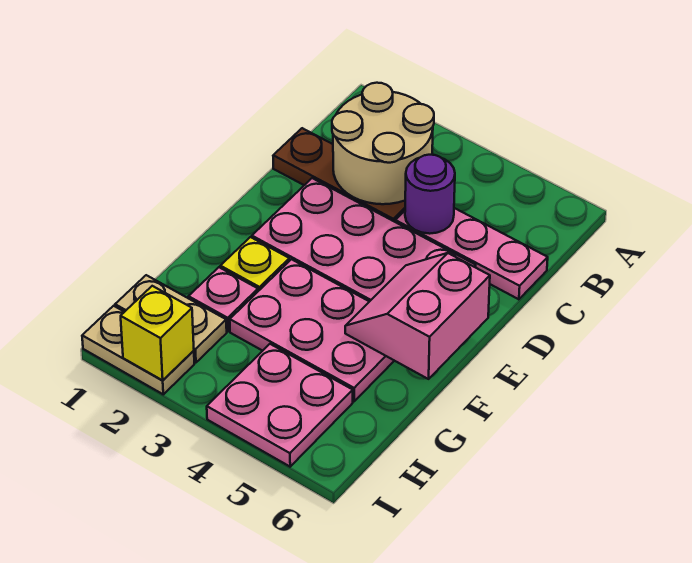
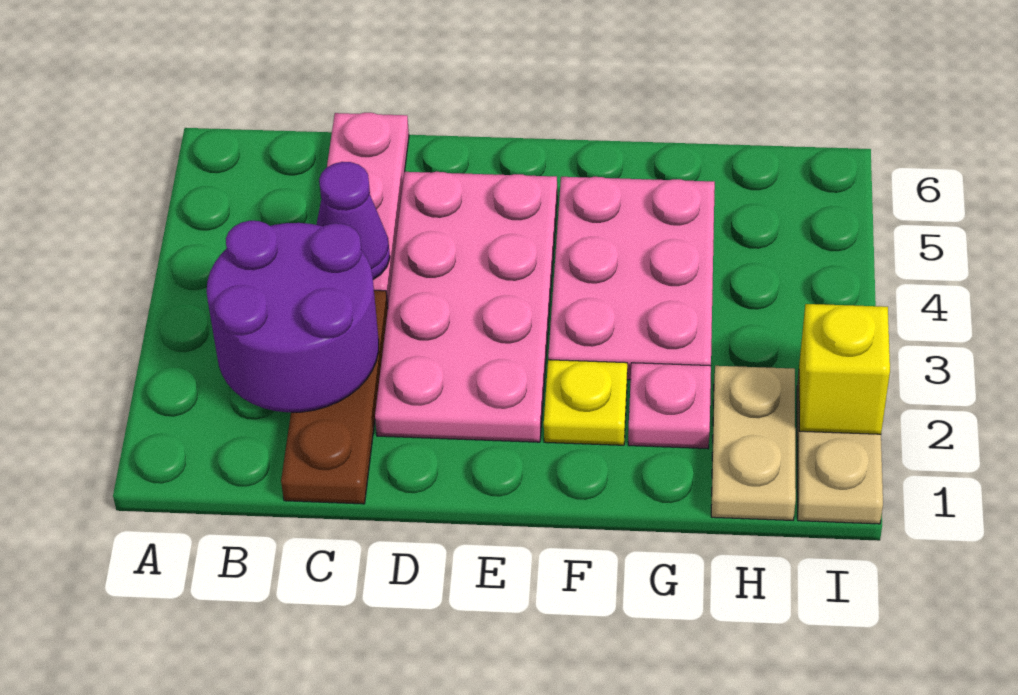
tan 2x2 round brick [332,83,434,204] -> purple 2x2 round brick [207,221,379,412]
purple 1x1 round brick [405,155,455,234] -> purple 1x1 cone [316,162,390,279]
pink 2x2 slope [345,253,490,379] -> none
pink 2x2 plate [207,344,353,467] -> none

